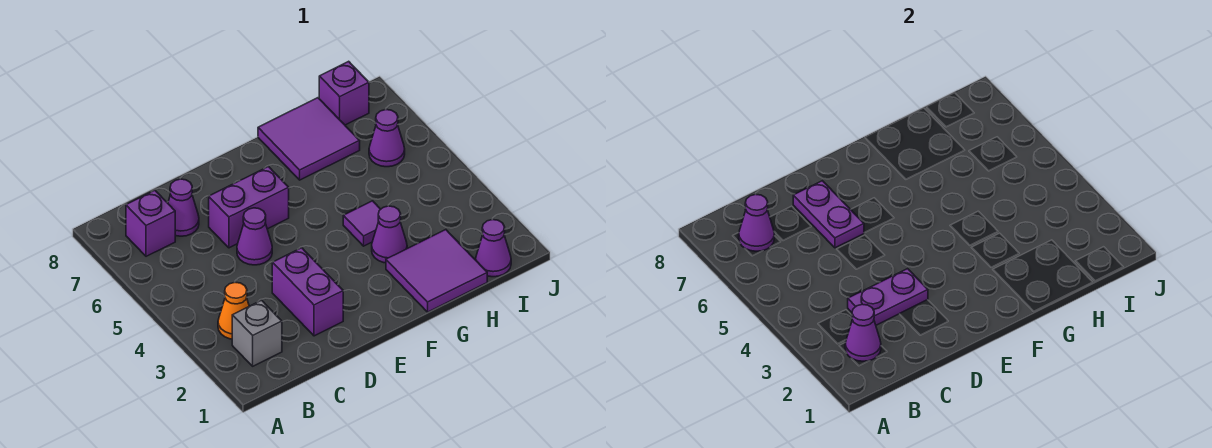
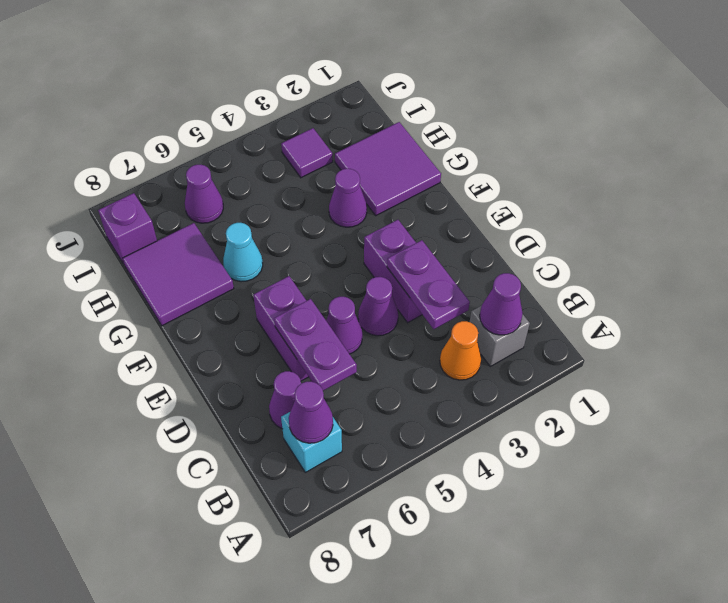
purple 1x1 brick [126,190,175,256] -> cyan 1x1 brick [281,412,342,472]
purple 1x2 brick [272,248,343,336] -> purple 1x2 brick turned to [364,220,422,323]
purple 1x2 plate [793,181,864,248] -> purple 1x2 plate turned to [274,299,357,391]
purple 1x1 tile [343,201,381,246] -> purple 1x1 tile moved to [281,128,333,178]
none -> cyan 1x1 cone [223,223,263,282]
purple 1x1 cone [476,220,511,277] -> purple 1x1 cone moved to [358,277,398,336]

